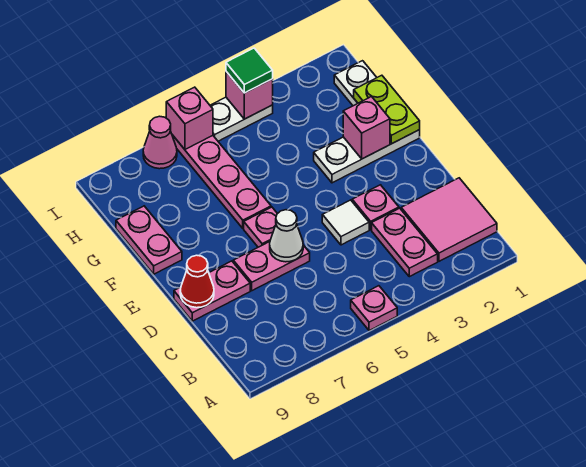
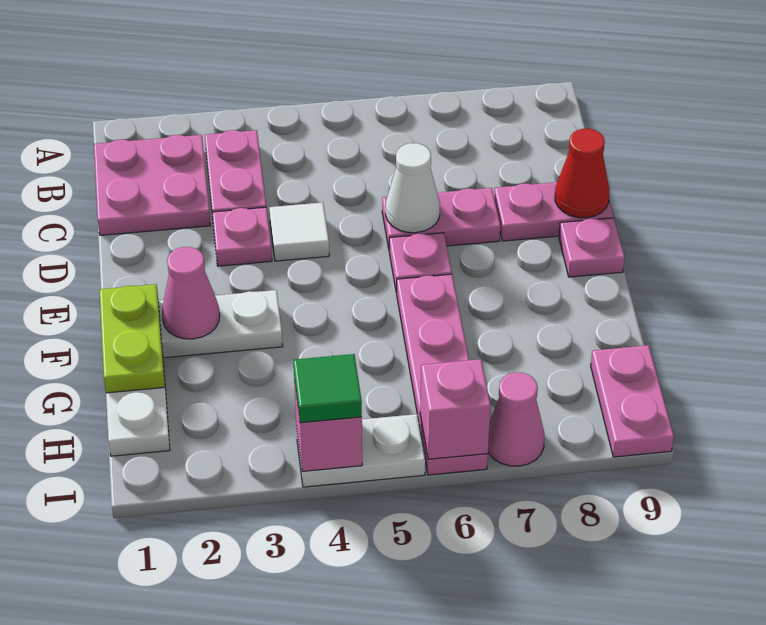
pink 1x1 plate [351,286,397,331] -> pink 1x1 plate moved to [559,218,625,277]
pink 2x2 tile [401,178,497,261] -> pink 2x2 plate [94,135,211,235]
pink 1x1 brick [343,97,390,159] -> pink 1x1 cone [162,247,220,339]
pink 1x2 plate [116,206,182,274] -> pink 1x2 plate moved to [591,345,674,457]

